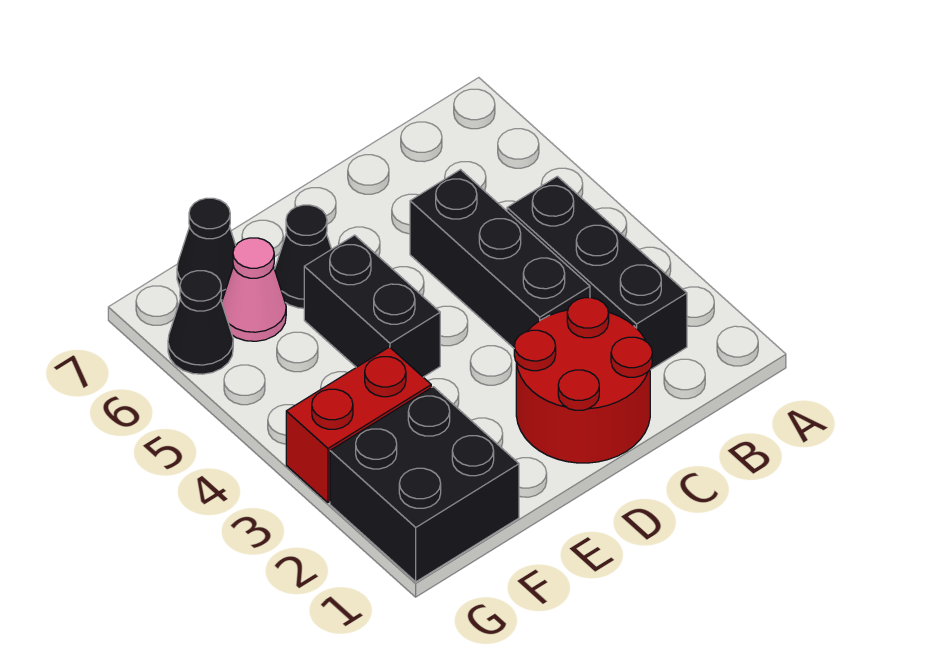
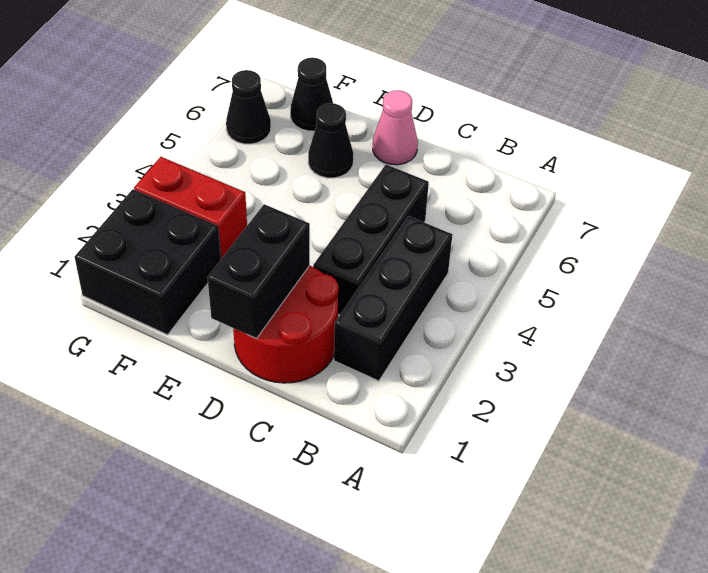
black 1x2 brick [304,235,440,377] -> black 1x2 brick moved to [207,204,310,338]
pink 1x1 cone [222,238,286,341] -> pink 1x1 cone moved to [373,90,418,165]

